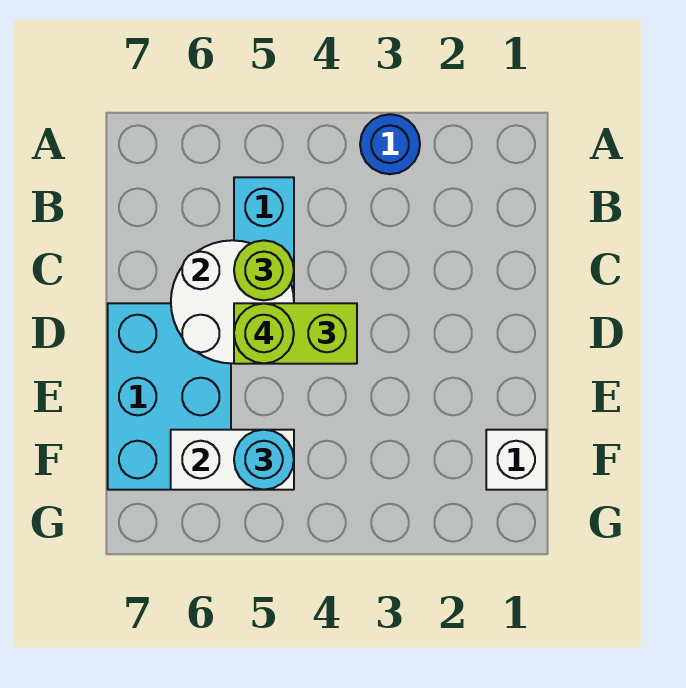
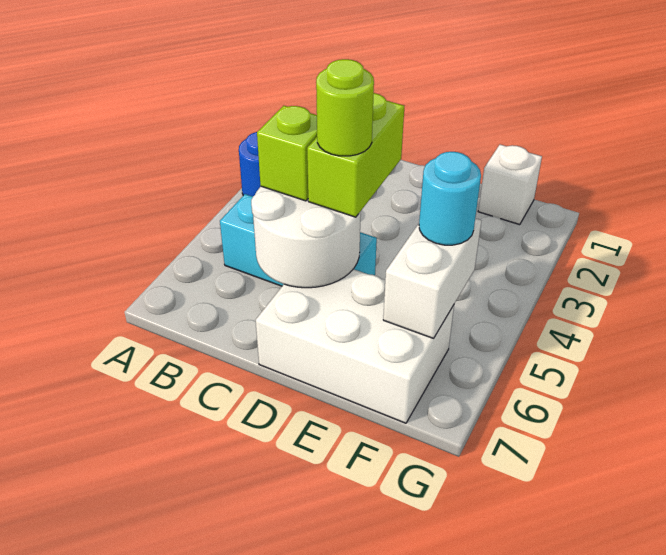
lime 1x1 round brick [234,240,294,300] -> lime 1x1 brick [257,106,317,201]
cyan 2x3 brick [108,303,231,490] -> white 2x3 brick [256,269,454,423]

